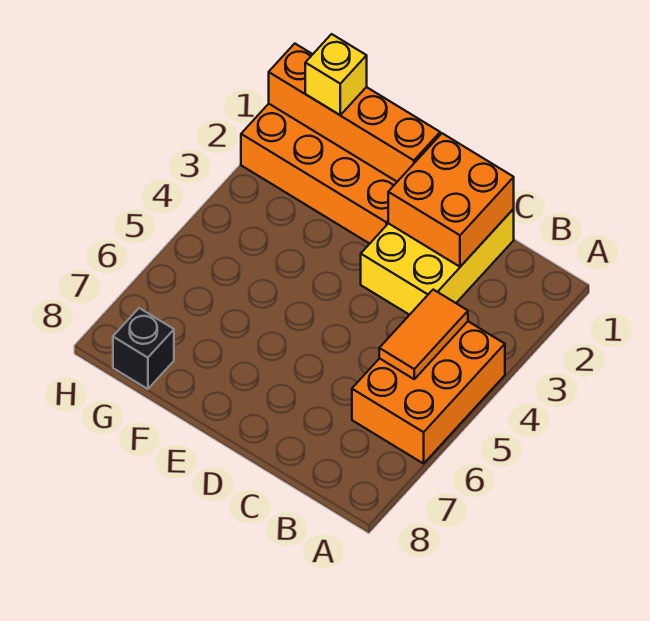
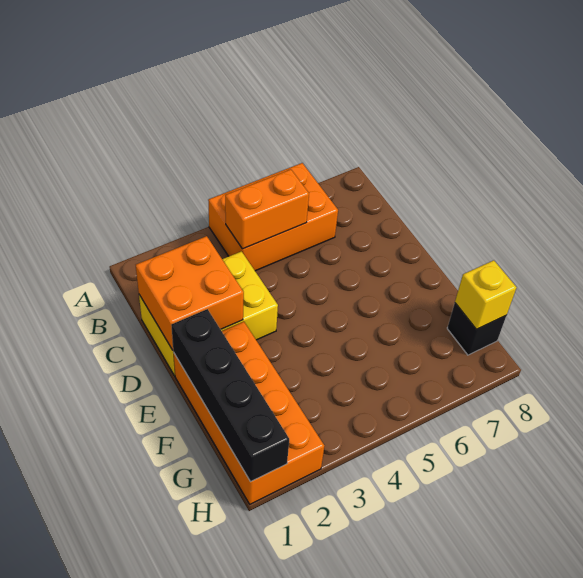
orange 1x2 tile [379,290,468,379] -> orange 1x2 brick [225,169,309,249]
orange 1x4 brick [269,44,440,182] -> black 1x4 brick [171,309,289,482]
yellow 1x1 brick [305,34,367,115] -> yellow 1x1 brick moved to [455,260,517,329]

